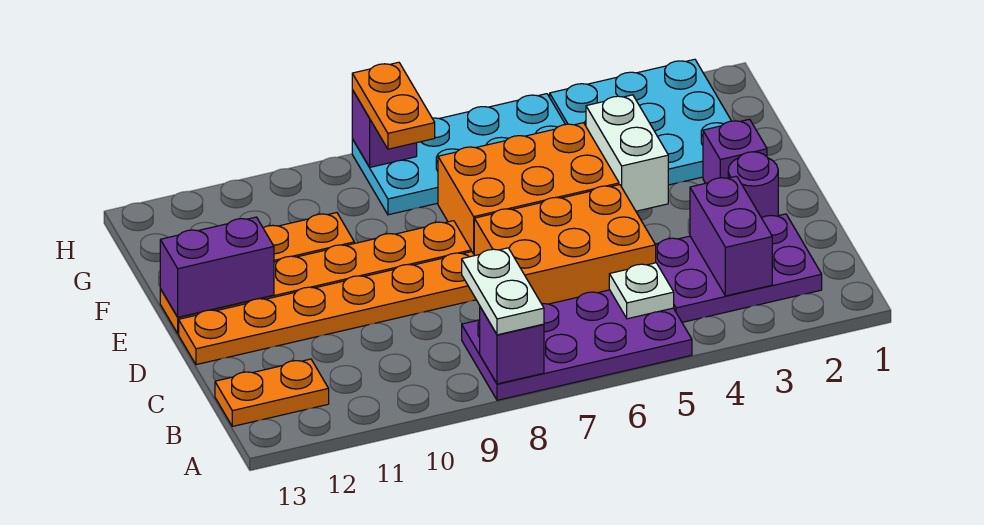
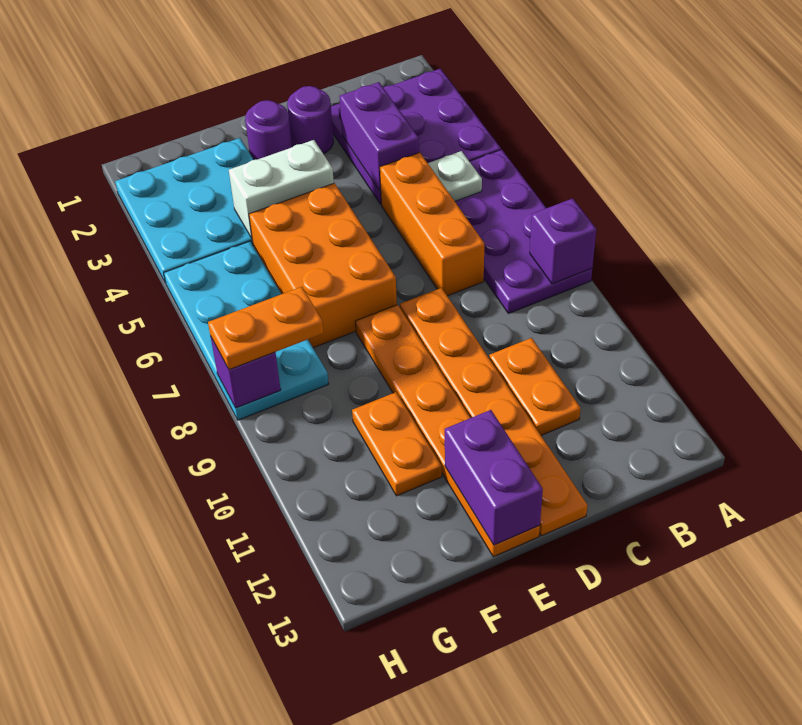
white 1x2 plate [462,248,544,335] -> none
purple 2x3 plate [655,214,822,322] -> purple 3x3 plate [331,69,501,204]
purple 1x2 brick [690,176,772,296] -> purple 1x2 brick turned to [339,82,419,191]
orange 1x2 plate [215,359,329,426] -> orange 1x2 plate moved to [489,338,580,435]
orange 2x3 brick [474,185,656,304] -> orange 1x3 brick [380,153,484,296]
purple 1x1 brick [703,119,767,183] -> purple 1x1 round brick [245,100,292,160]

